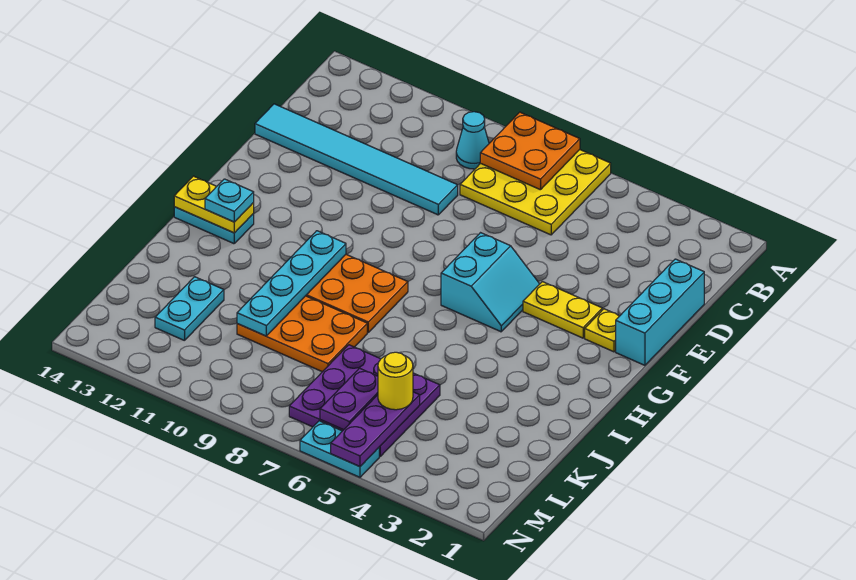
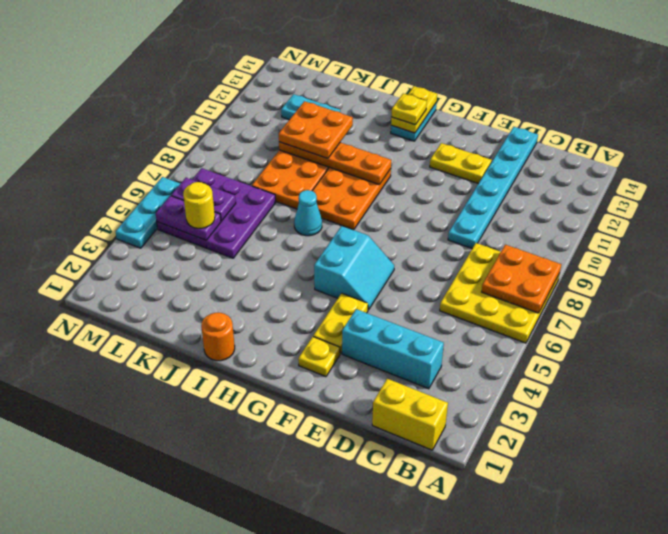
none -> yellow 1x2 brick [372,379,448,450]
cyan 1x1 cone [456,112,489,169] -> cyan 1x1 cone moved to [294,190,322,236]
cyan 1x3 brick [616,259,704,365] -> cyan 1x3 brick moved to [342,309,444,389]
cyan 1x6 tile [255,104,458,215] -> cyan 1x6 plate [448,127,538,248]
none -> yellow 1x2 plate [430,143,492,184]
cyan 2x2 slope [441,233,539,332] -> cyan 2x2 slope turned to [314,226,394,310]
cyan 1x4 plate [237,231,346,336] -> orange 1x4 plate [279,142,391,184]
cyan 1x1 plate [205,179,254,222] -> yellow 1x1 plate [391,94,427,125]
none -> orange 1x1 round brick [201,313,235,361]
none -> orange 2x2 plate [279,101,353,158]
purple 1x3 plate [331,392,420,467] -> purple 1x2 plate [156,196,221,240]
cyan 1x2 plate [300,421,379,477] -> cyan 1x3 plate [116,177,181,248]

